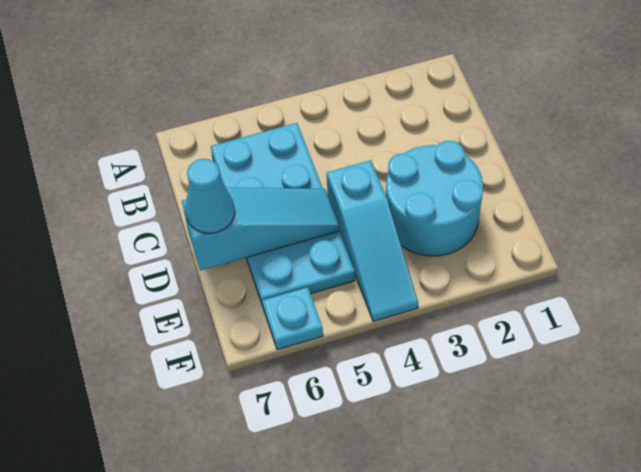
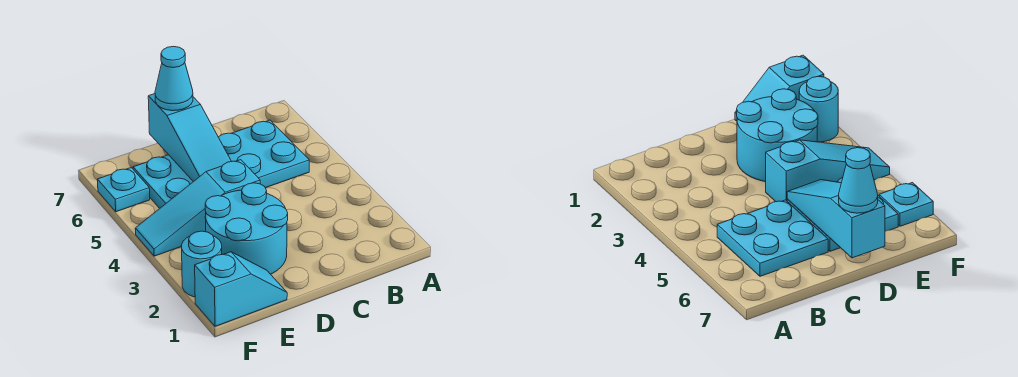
none -> cyan 1x2 slope [195,252,287,326]
none -> cyan 1x1 round brick [181,231,222,297]

